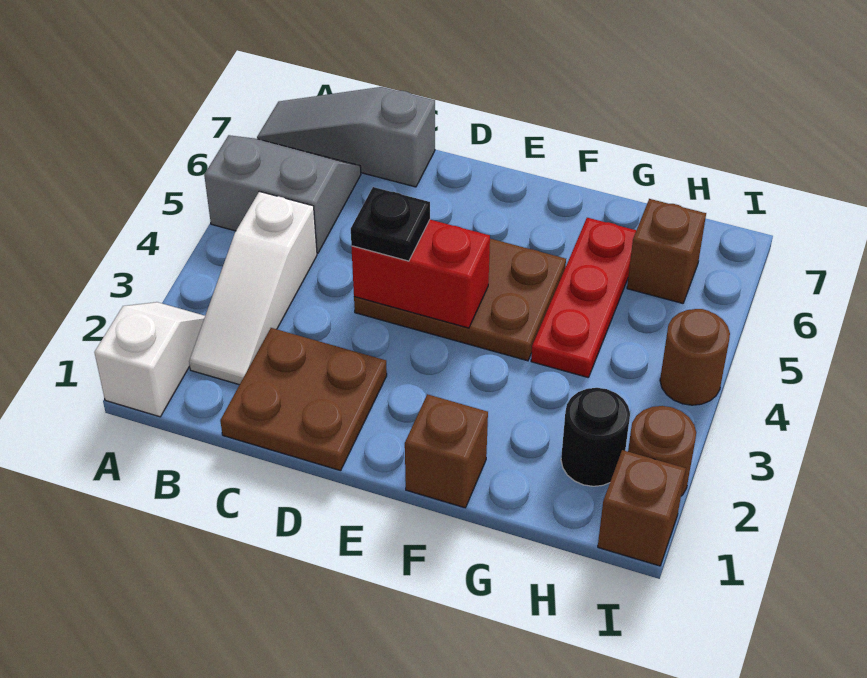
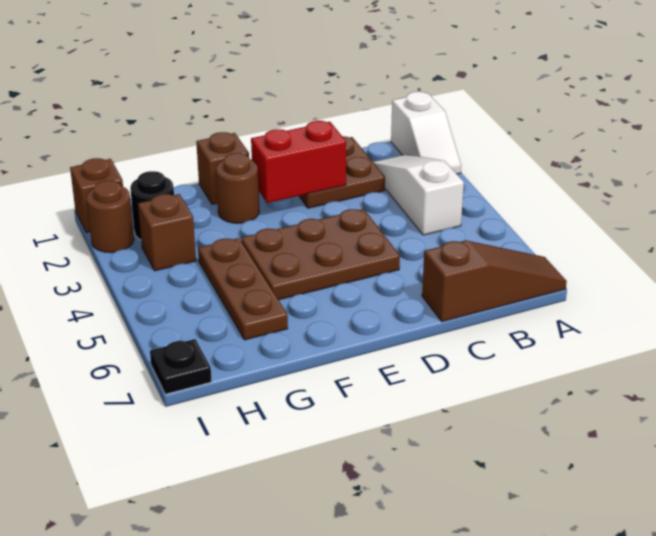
grey 2x2 slope [204,135,361,253] -> none
grey 1x3 slope [257,87,435,187] -> brown 1x3 slope [422,241,567,322]
red 1x2 brick [351,220,490,328] -> red 1x2 brick moved to [251,121,346,203]
black 1x1 plate [351,187,430,261] -> black 1x1 plate moved to [150,339,212,394]
red 1x3 plate [531,218,636,377] -> brown 1x3 plate [198,238,288,340]
brown 1x1 brick [627,199,706,303] -> brown 1x1 brick moved to [138,194,196,271]
brown 1x1 round brick [660,309,730,405] -> brown 1x1 round brick moved to [216,153,259,223]

